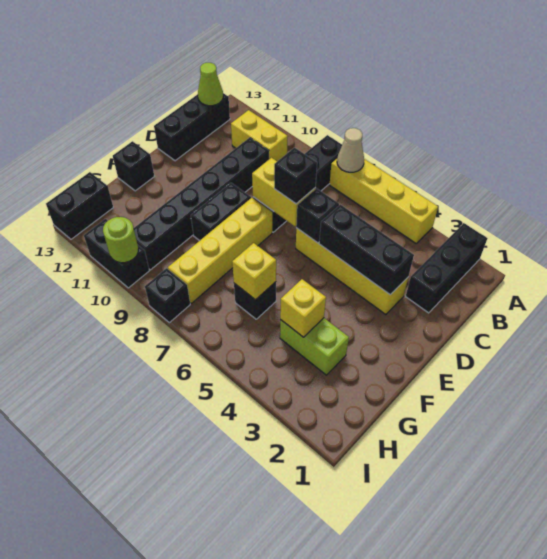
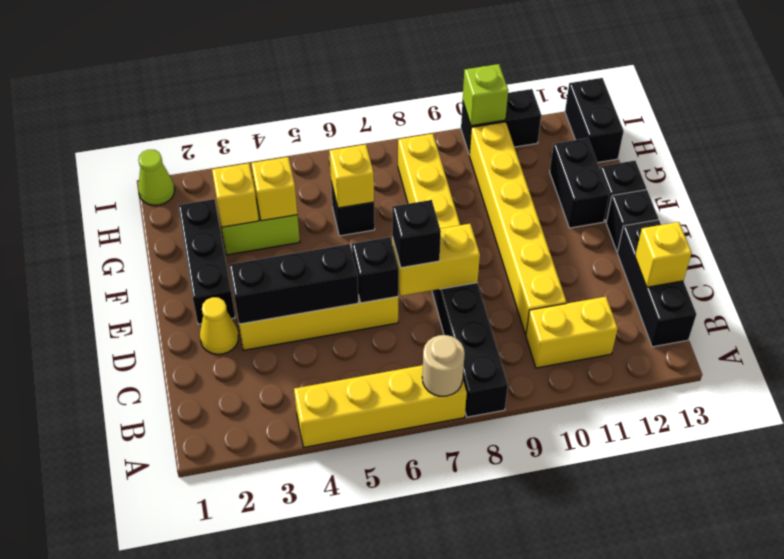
black 1x3 brick [406,223,487,313] -> black 1x3 brick moved to [178,199,235,324]
tan 1x1 cone [337,128,364,172] -> tan 1x1 round brick [422,335,465,396]
lime 1x1 cone [198,63,223,106] -> lime 1x1 cone moved to [138,150,175,205]
black 1x6 brick [134,138,269,270] -> yellow 1x6 brick [469,122,566,335]
none -> yellow 1x1 brick [635,222,692,287]
none -> yellow 1x1 cone [200,297,238,354]
black 1x2 brick [191,183,251,241] -> black 1x2 brick moved to [550,138,609,228]
none -> yellow 1x1 brick [212,163,259,227]
black 1x1 brick [145,268,190,323] -> black 1x1 brick moved to [606,190,658,252]
lime 1x1 round brick [103,217,138,263] -> lime 1x1 brick [463,64,508,126]

